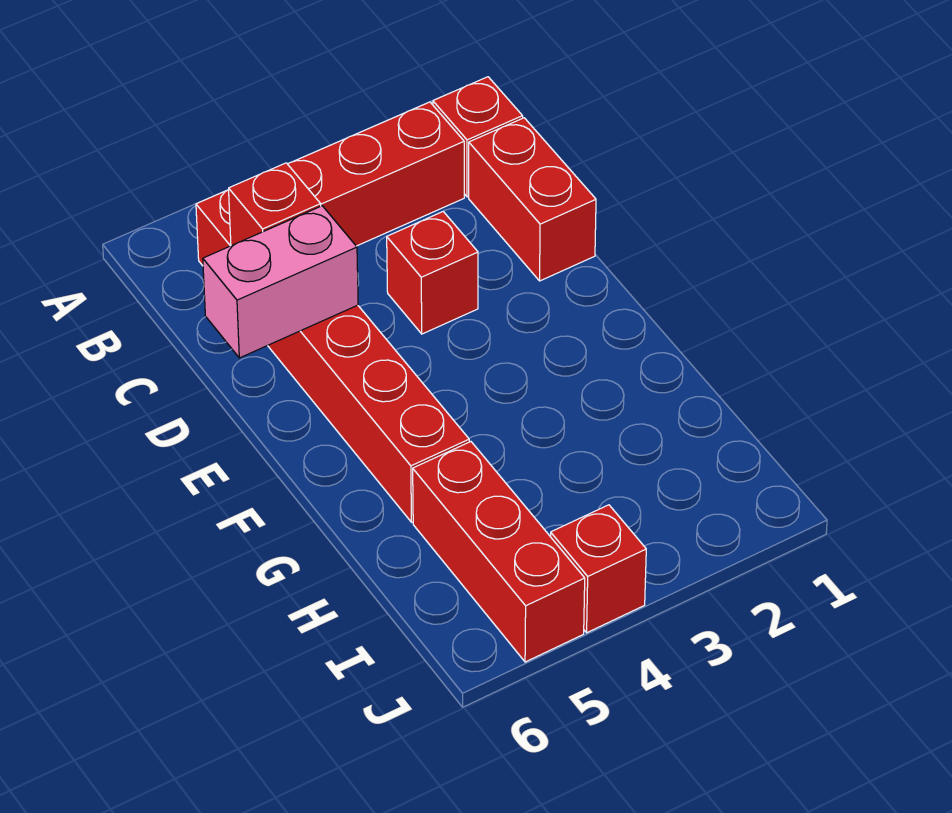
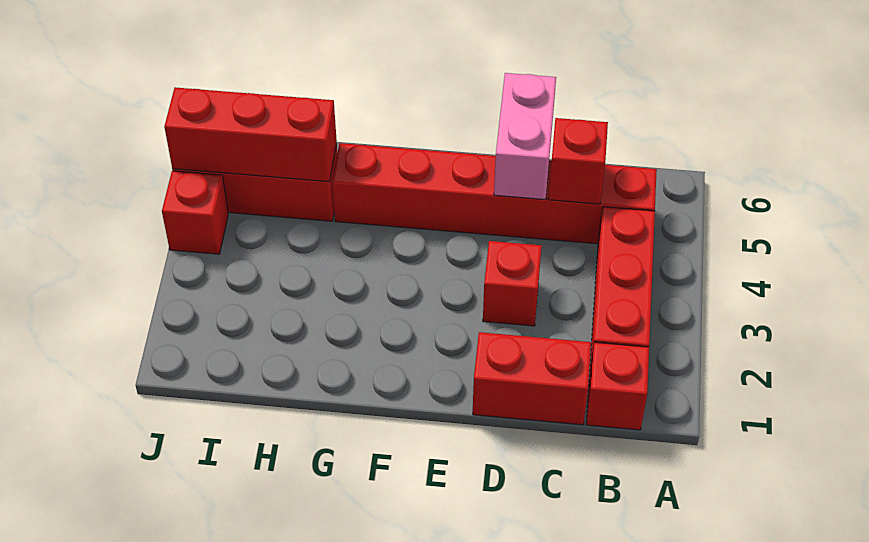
none -> red 1x3 brick [164,87,337,182]

